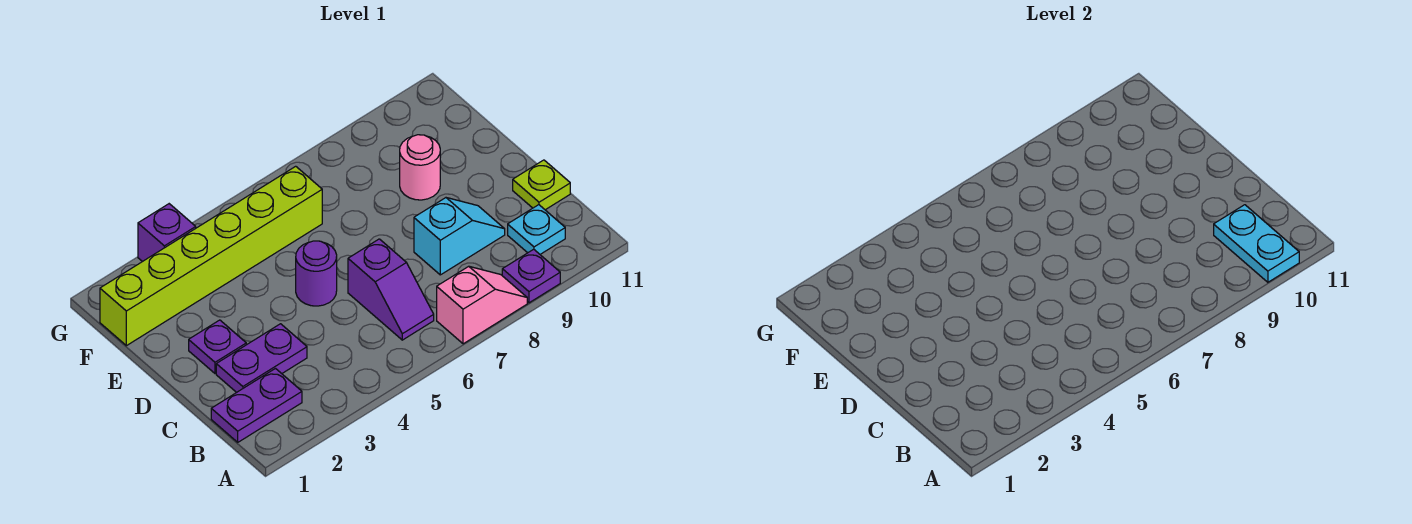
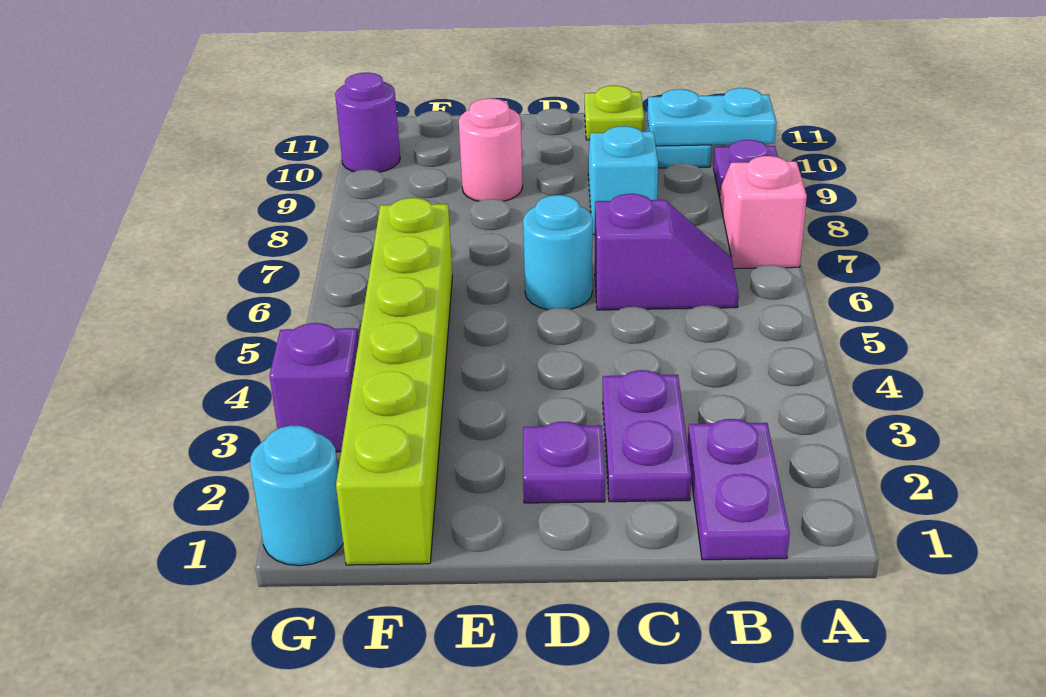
purple 1x1 round brick [296,241,337,306] -> purple 1x1 round brick moved to [335,73,400,172]
none -> cyan 1x1 round brick [523,195,593,310]
none -> cyan 1x1 round brick [250,426,343,566]

